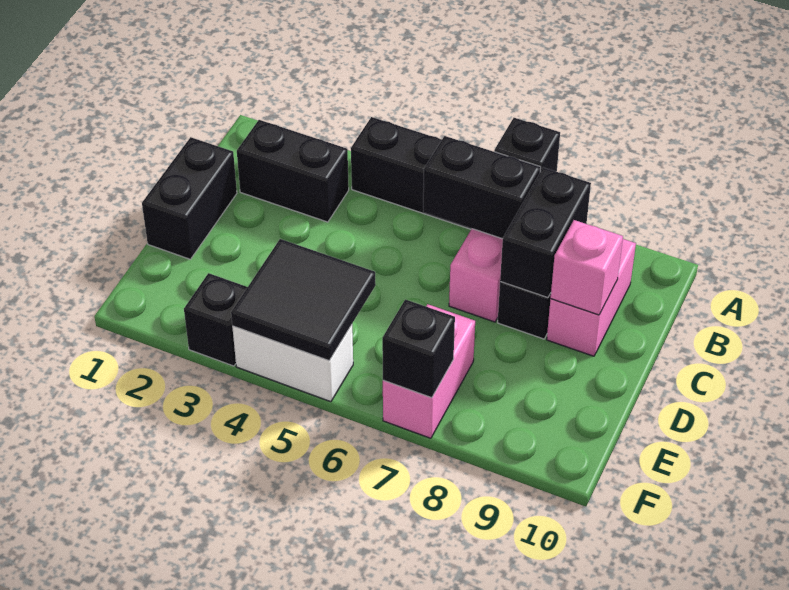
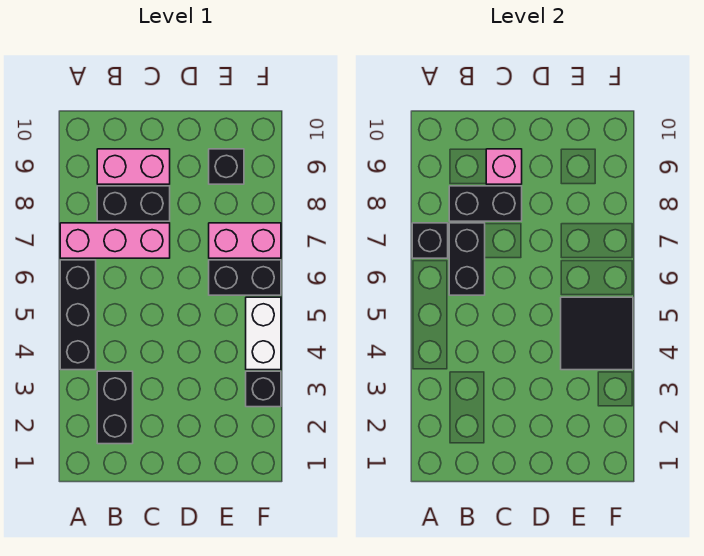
black 1x2 brick [142,137,237,259] -> black 1x2 brick moved to [209,260,281,295]
black 1x1 brick [382,299,455,398] -> black 1x1 brick moved to [209,149,244,184]

